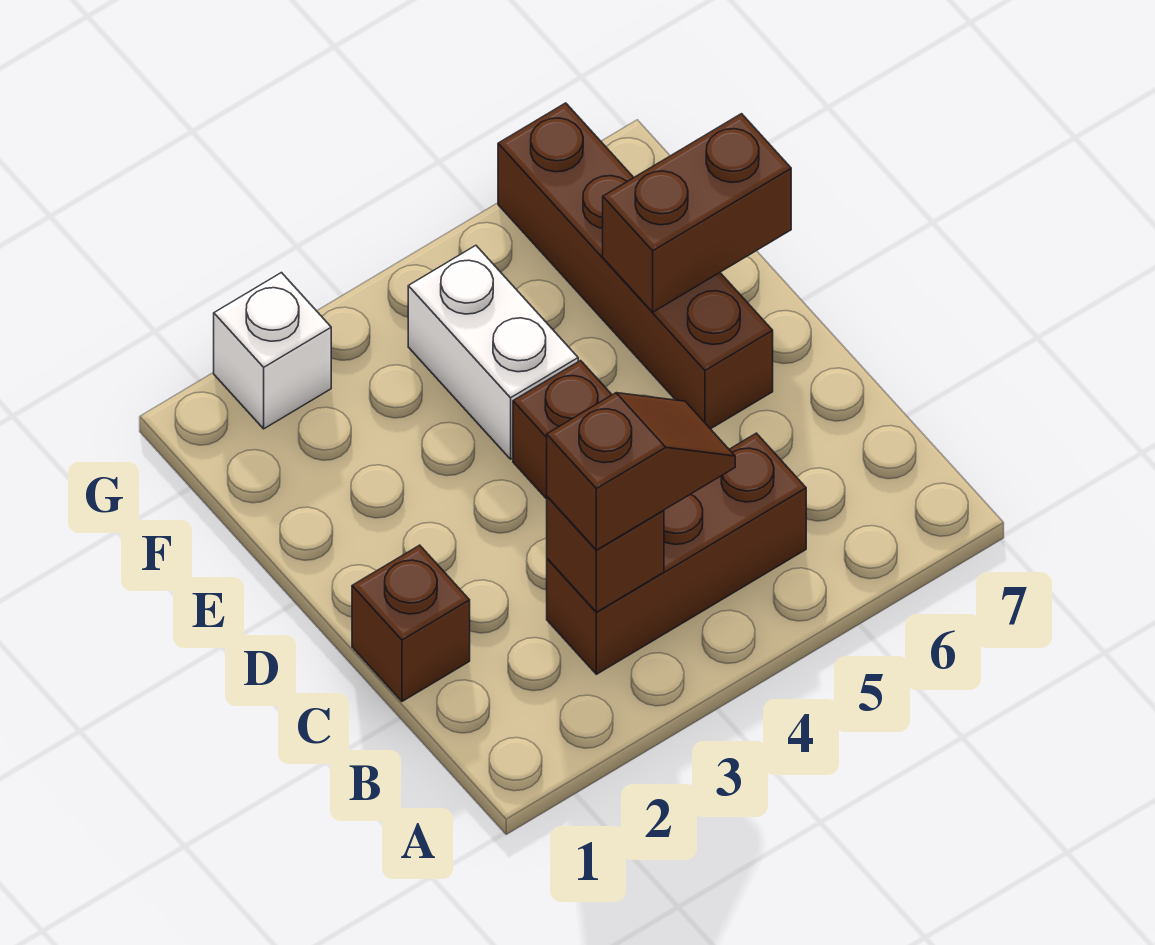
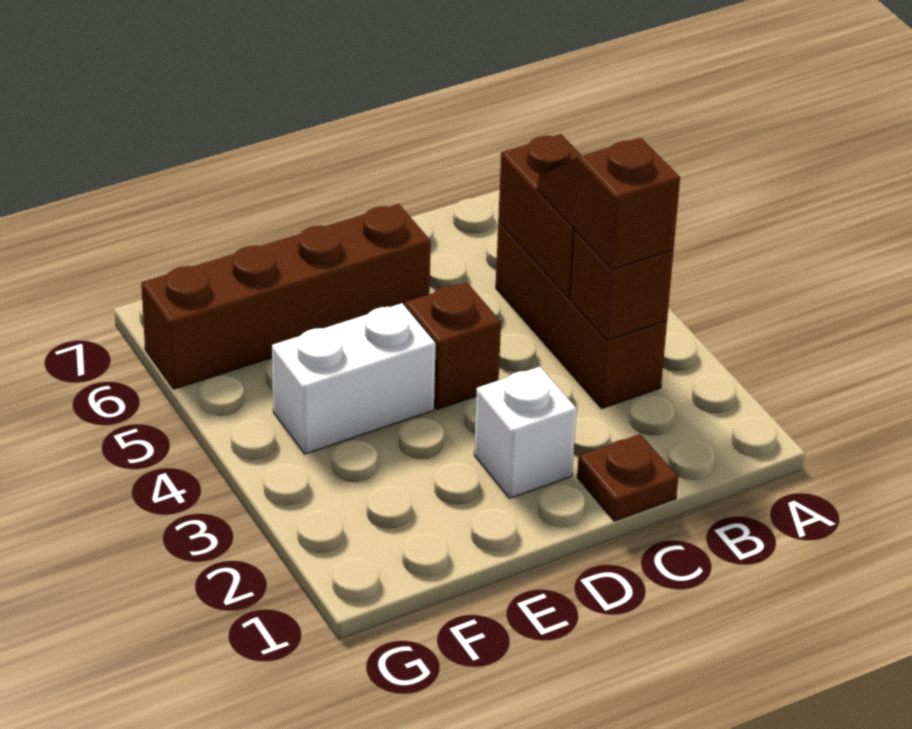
brown 1x1 brick [352,545,470,701] -> brown 1x1 plate [577,434,678,521]
brown 1x2 brick [603,114,791,312] -> brown 1x2 brick moved to [498,134,582,299]
white 1x1 brick [214,273,331,429] -> white 1x1 brick moved to [474,367,577,499]

